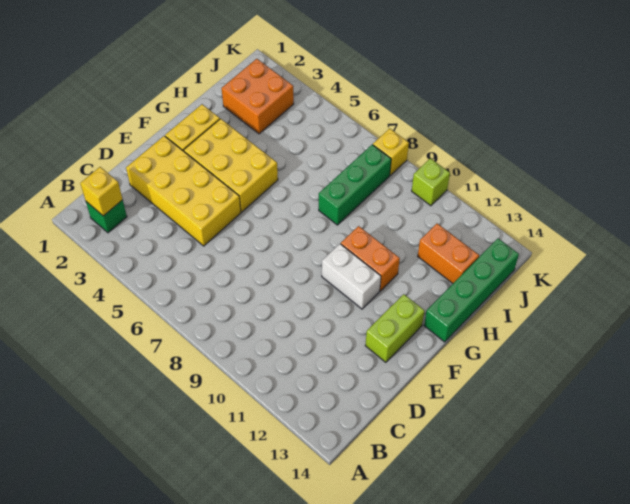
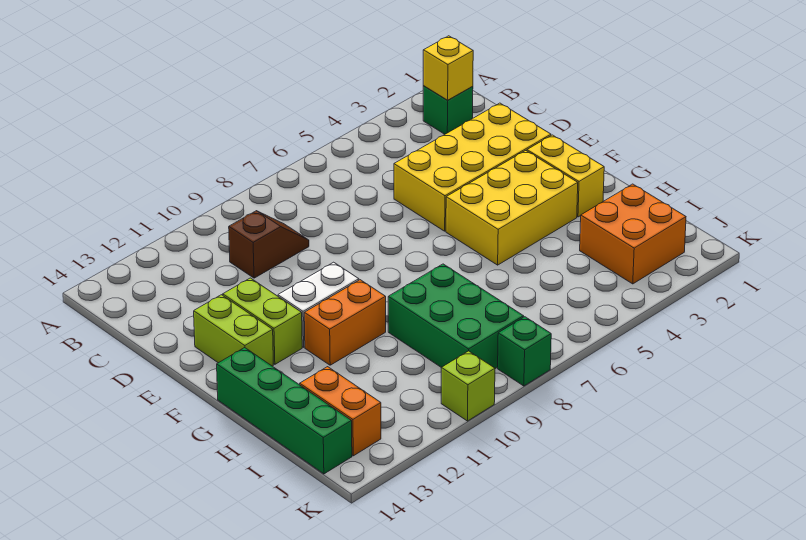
none -> brown 1x2 slope [229,211,309,278]
none -> lime 1x2 brick [223,278,302,364]
green 1x3 brick [319,145,391,225] -> green 2x3 brick [388,264,524,369]
orange 1x2 brick [418,224,479,283] -> orange 1x2 brick turned to [300,367,381,456]
yellow 1x1 brick [373,129,409,175] -> green 1x1 brick [498,317,551,386]

